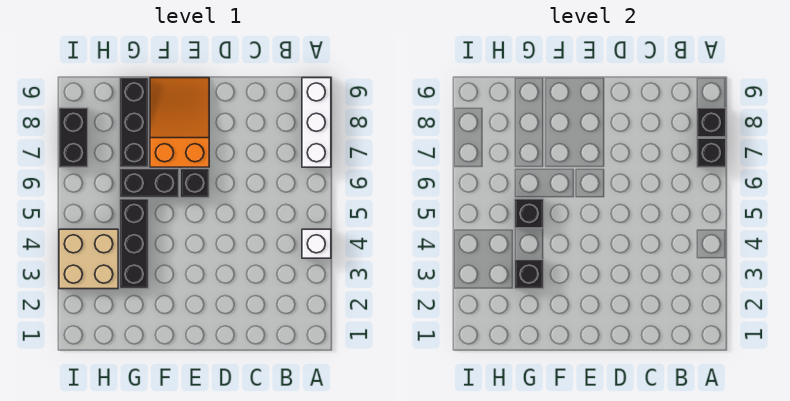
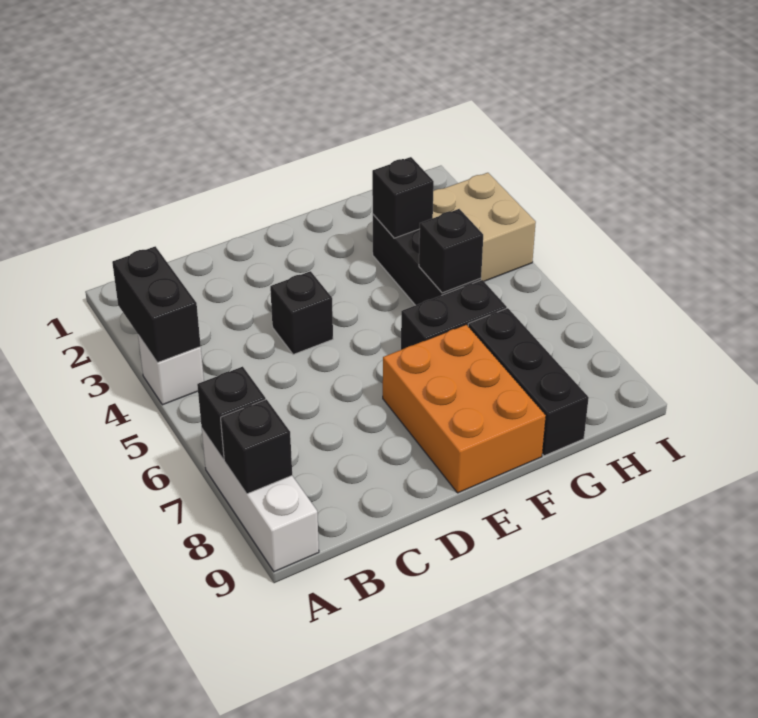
black 1x1 brick [180,169,209,198] -> black 1x1 brick moved to [270,271,333,355]
orange 2x3 slope [150,78,209,167] -> orange 2x3 brick [383,324,546,493]
black 1x2 brick [59,108,88,167] -> black 1x2 brick moved to [112,246,201,363]

